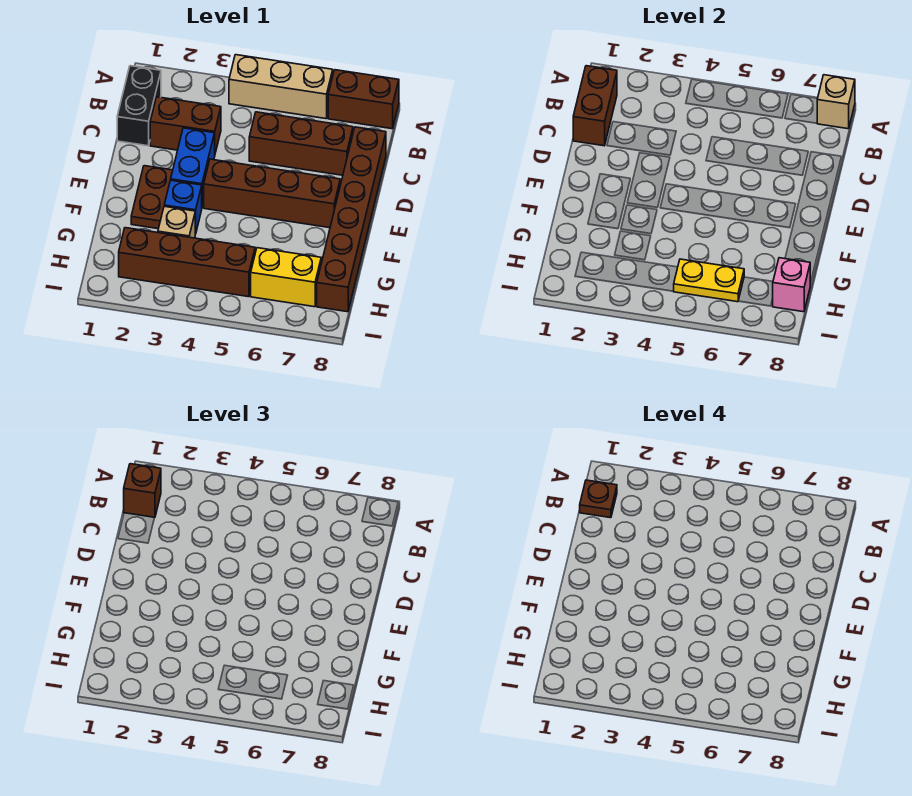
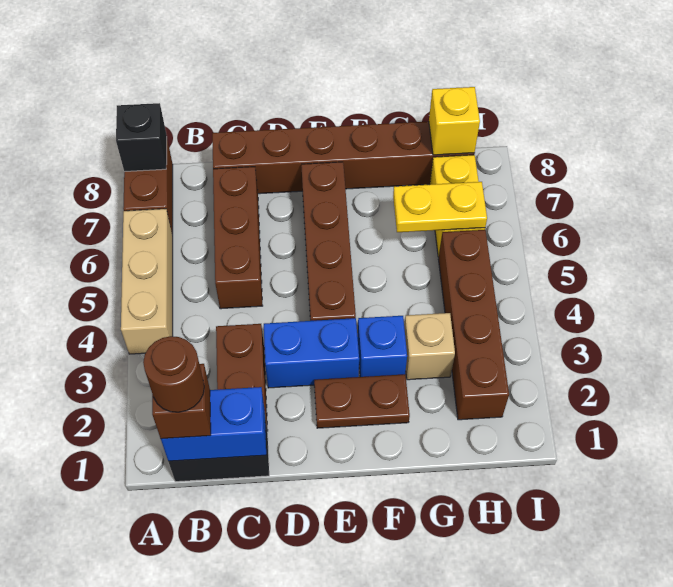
tan 1x1 brick [817,75,855,129] -> black 1x1 brick [116,103,167,172]
brown 1x2 brick [573,66,617,146] -> blue 1x2 brick [161,387,266,461]
brown 1x1 plate [580,480,617,518] -> brown 1x1 round brick [143,336,204,412]
yellow 1x2 plate [674,259,744,302] -> yellow 1x2 plate turned to [393,182,487,232]
pink 1x1 brick [772,258,810,312] -> yellow 1x1 brick [429,87,480,155]

